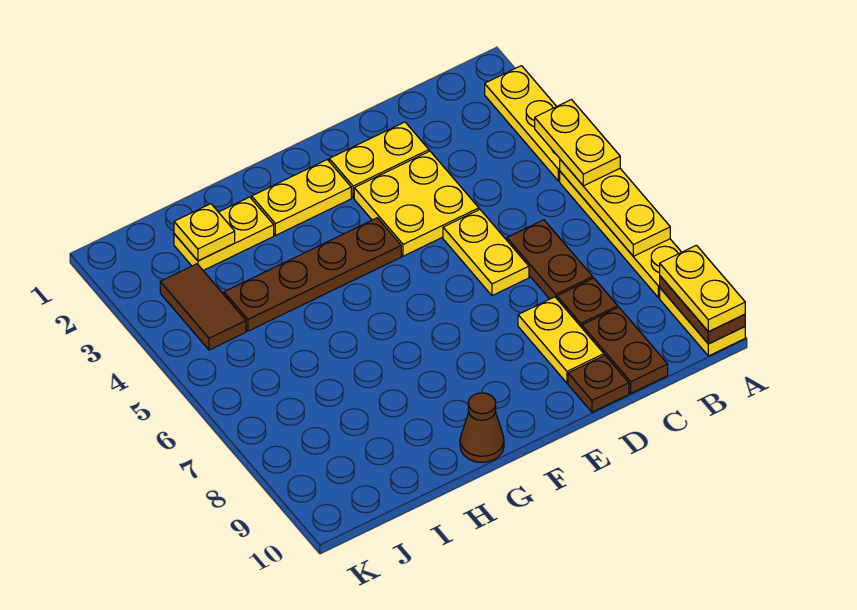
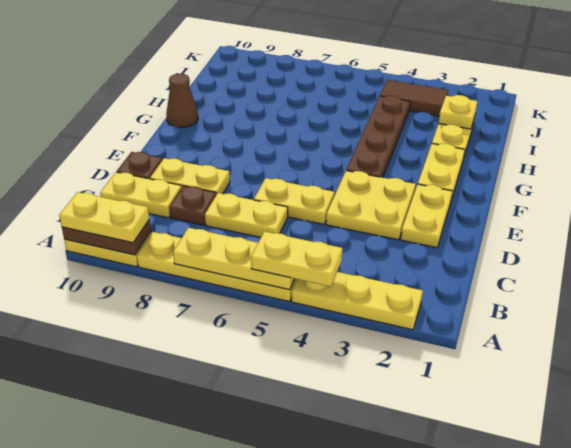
brown 1x2 plate [507,220,593,299] -> yellow 1x2 plate [205,193,288,237]
brown 1x2 plate [582,307,668,393] -> yellow 1x2 plate [100,172,182,218]

